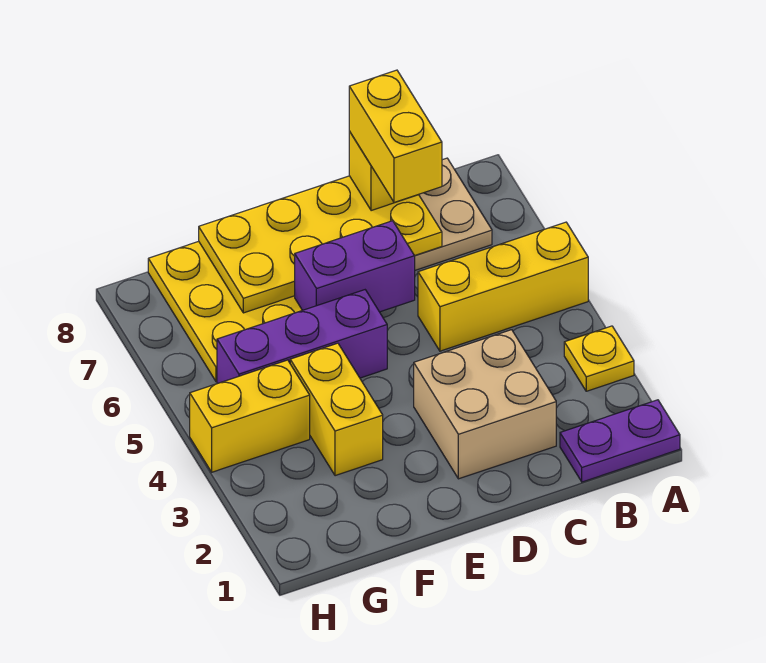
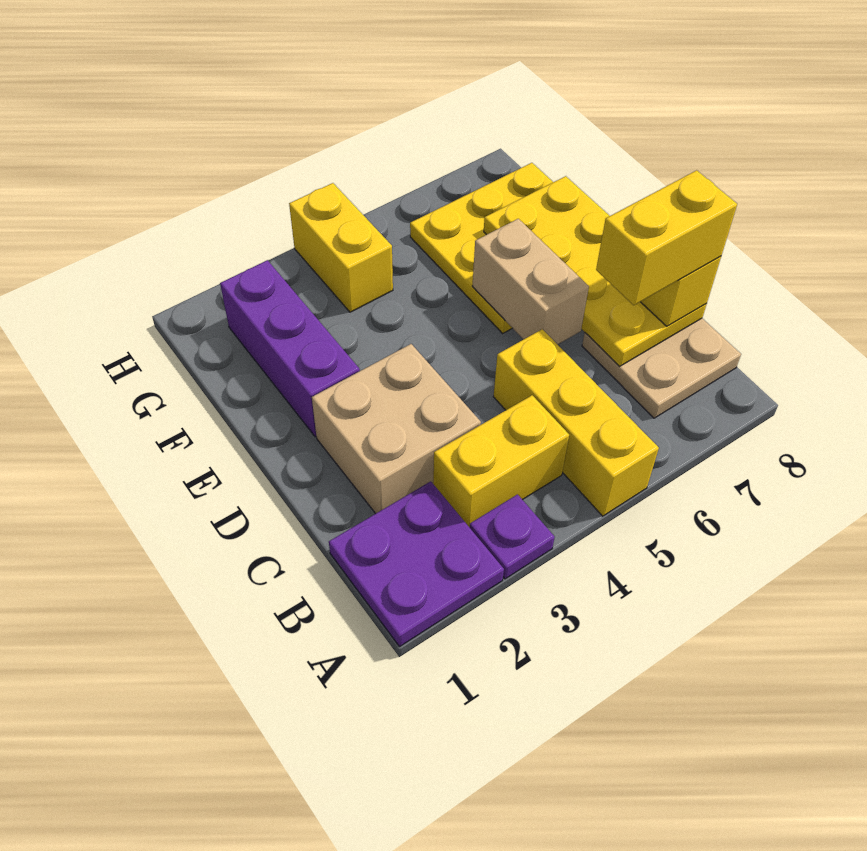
purple 1x2 plate [560,400,680,482] -> purple 2x2 plate [329,481,504,646]
yellow 1x1 plate [564,326,634,391] -> purple 1x1 plate [470,495,555,579]
purple 1x2 brick [295,221,415,312] -> tan 1x2 brick [472,219,589,345]
purple 1x3 brick [217,290,387,384] -> purple 1x3 brick moved to [220,260,360,437]
yellow 1x2 brick [290,343,383,476] -> yellow 1x2 brick moved to [433,395,569,527]

